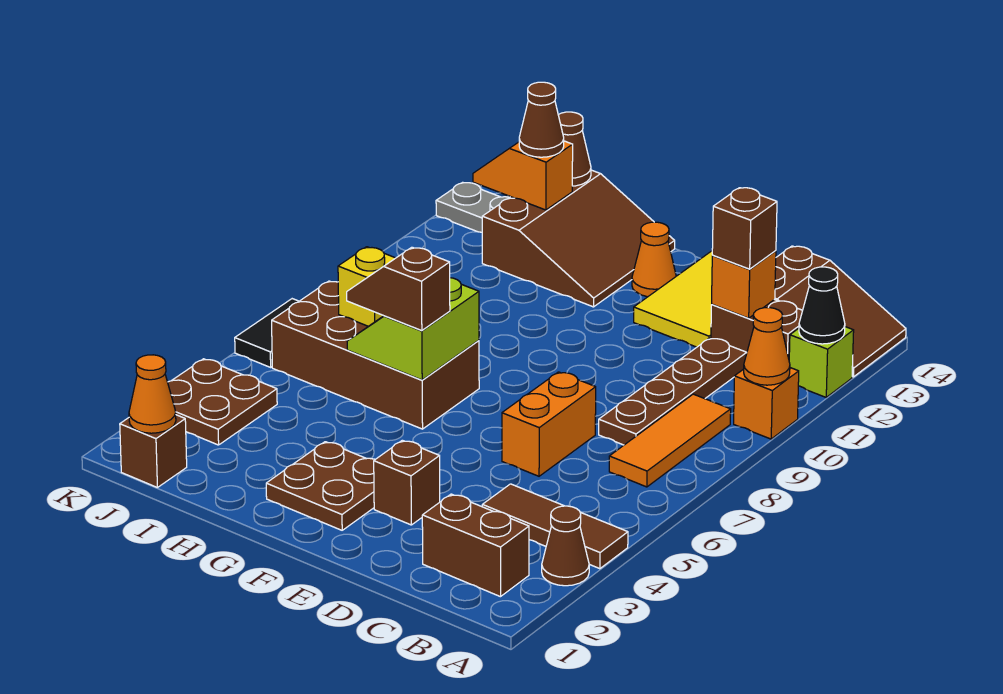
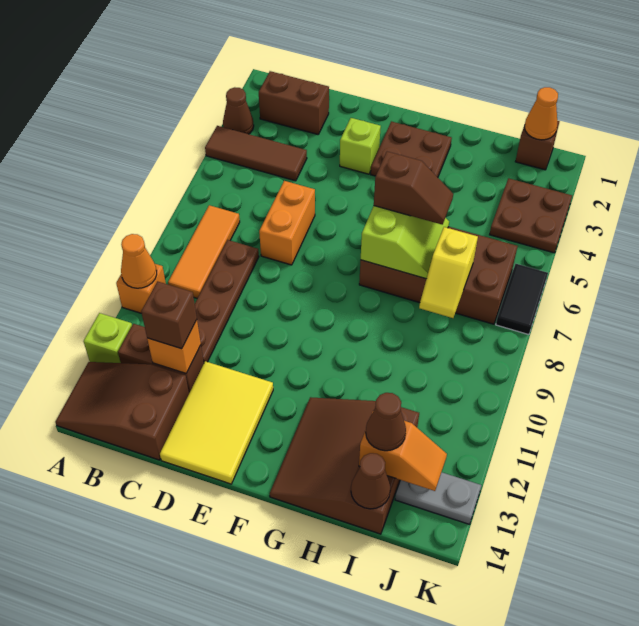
black 1x1 cone [799,267,845,344] -> none
brown 1x1 brick [374,440,440,525] -> lime 1x1 brick [340,118,381,174]
orange 1x1 cone [632,222,676,297] -> none

